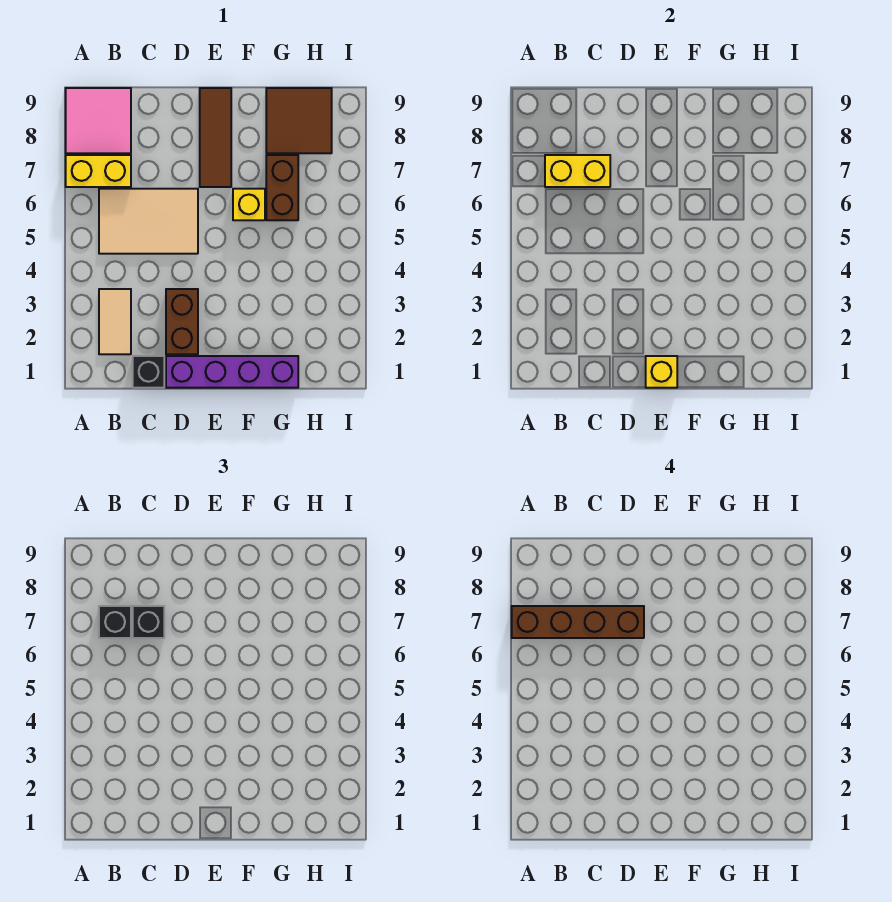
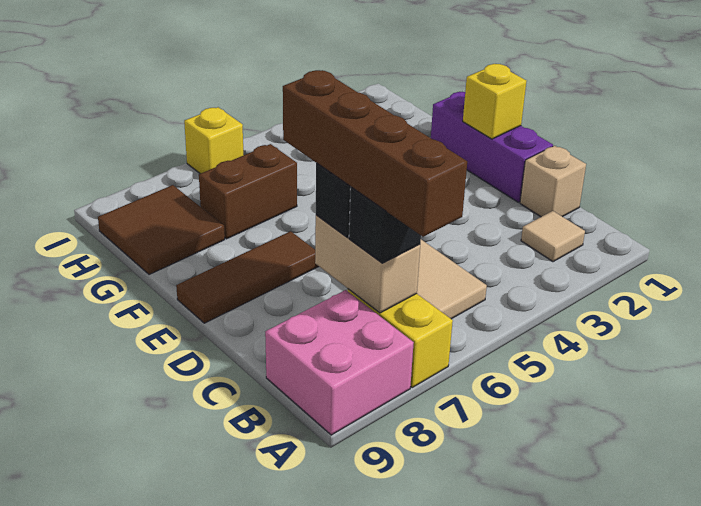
pink 2x2 tile [66,88,131,153] -> pink 2x2 brick [265,290,414,435]
tan 1x2 tile [99,289,131,354] -> tan 1x1 tile [521,211,585,262]
yellow 1x2 brick [545,155,610,187] -> tan 1x2 brick [315,215,420,313]
black 1x1 brick [133,356,164,388] -> tan 1x1 brick [520,146,586,217]
purple 1x4 brick [166,356,298,388] -> purple 1x3 brick [431,92,553,202]
brown 1x2 brick [166,289,198,354] -> none
yellow 1x1 brick [233,189,265,220] -> yellow 1x1 brick moved to [184,107,243,174]

